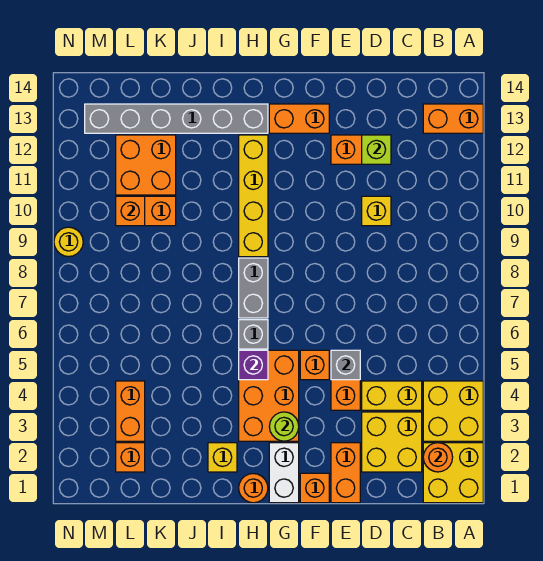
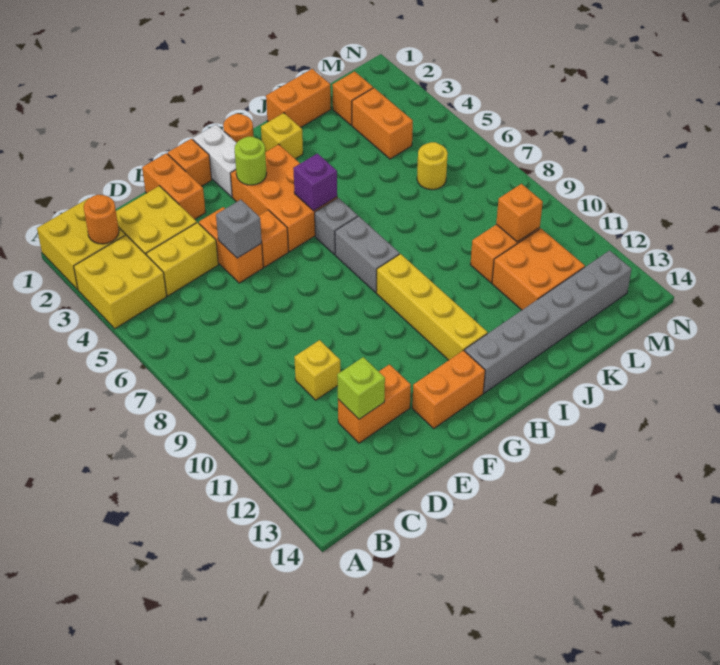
orange 1x2 brick [423,104,483,133] -> orange 1x2 brick moved to [266,69,331,128]
yellow 1x1 round brick [54,227,83,257] -> yellow 1x1 round brick moved to [417,142,448,190]

